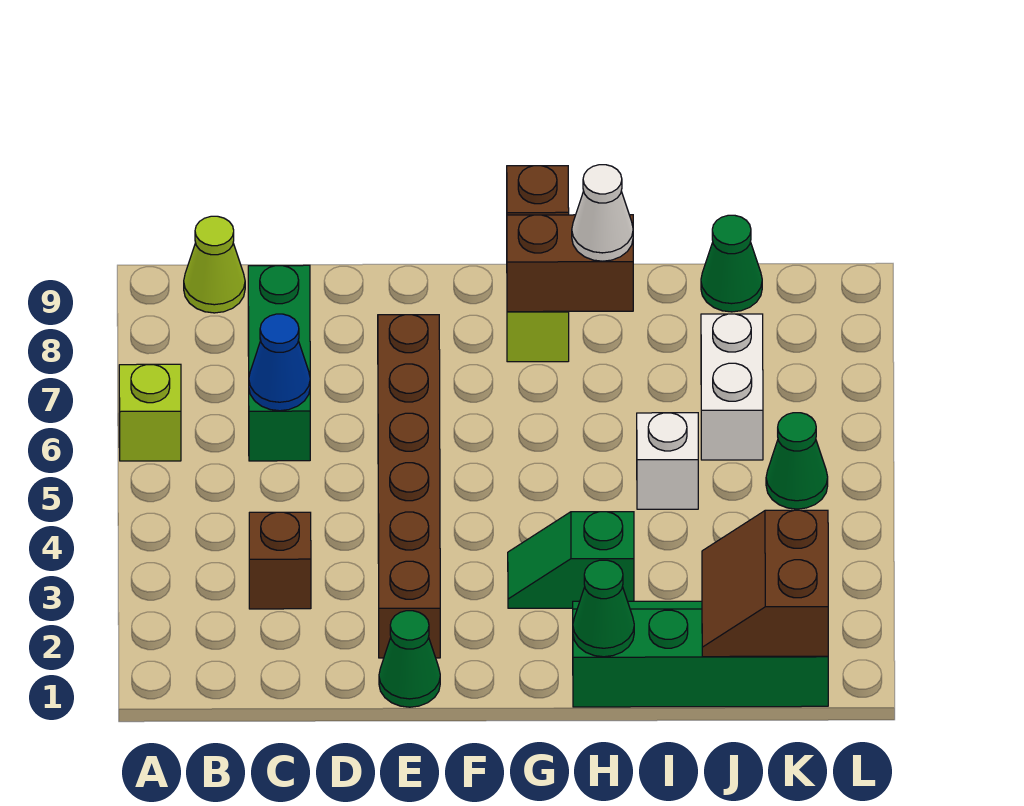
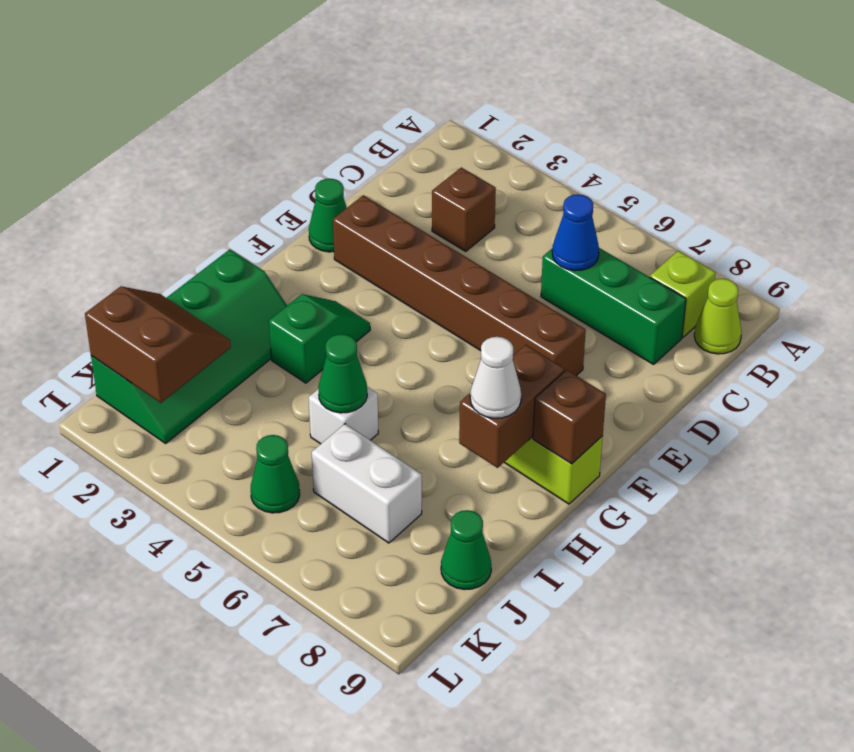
lime 1x1 brick [119,364,181,461] -> lime 1x1 brick moved to [650,251,716,337]
green 1x1 cone [573,560,634,657] -> green 1x1 cone moved to [318,334,367,413]

